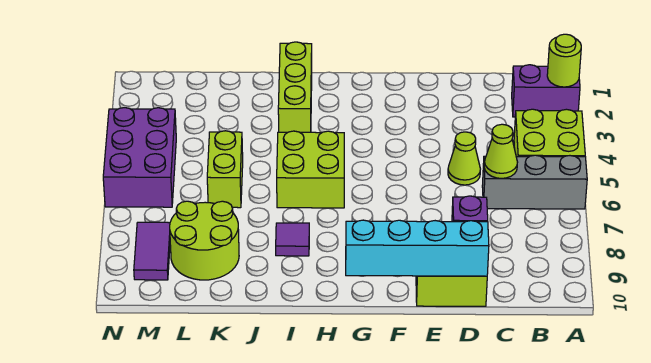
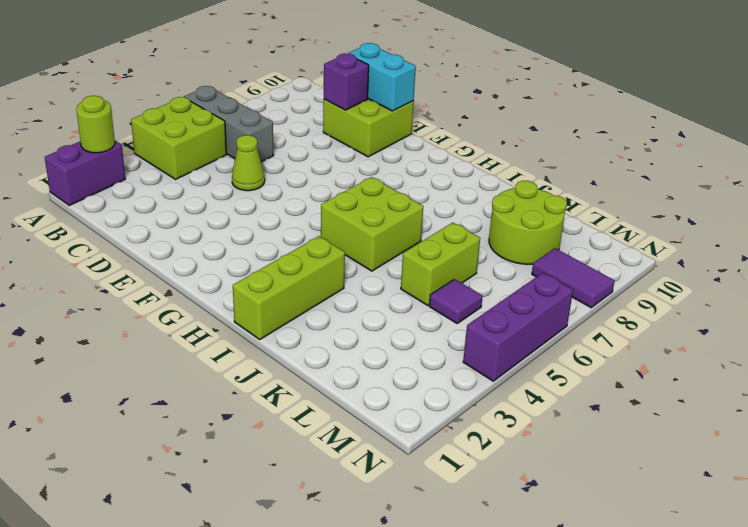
purple 1x2 brick [512,65,580,117] -> purple 1x2 brick turned to [45,141,125,205]
lime 1x1 cone [484,124,517,178] -> none
cyan 1x4 brick [346,220,489,276] -> cyan 1x2 brick [348,43,416,111]
purple 1x1 tile [276,223,309,256] -> purple 1x1 tile moved to [429,279,483,323]
purple 2x3 brick [103,108,176,207] -> purple 1x3 brick [463,273,573,381]
purple 1x2 tile [134,222,170,280] -> purple 1x2 tile turned to [532,248,615,308]

